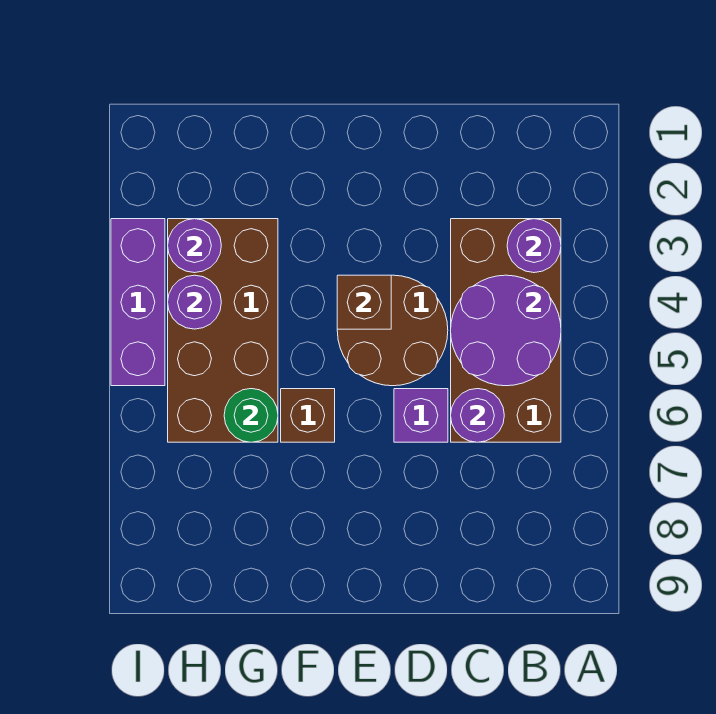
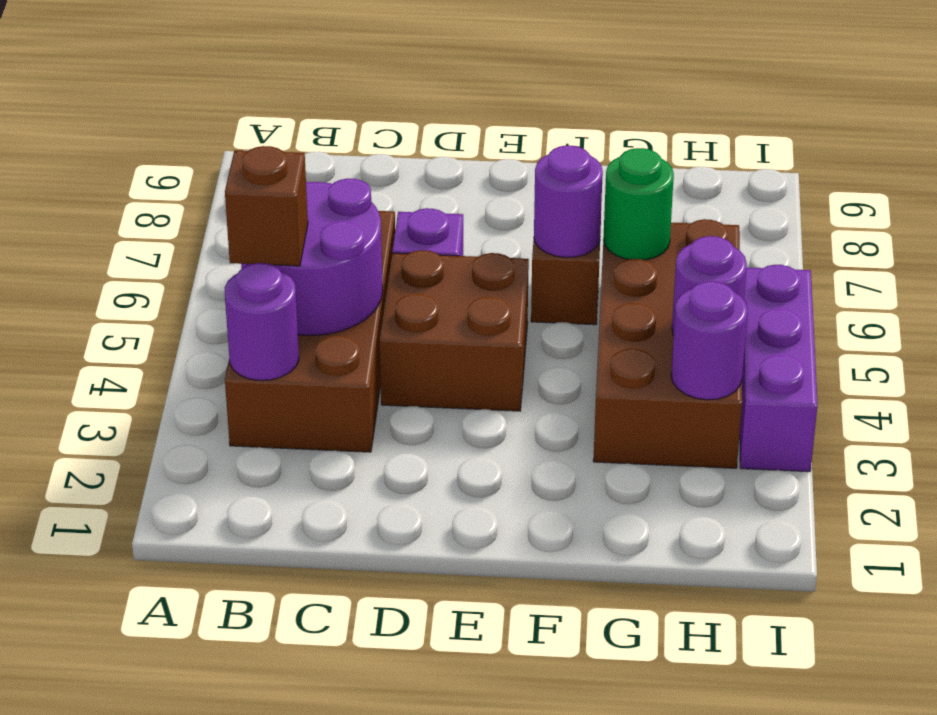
purple 1x1 round brick [451,389,504,442] -> purple 1x1 round brick moved to [534,145,603,258]
brown 2x2 round brick [337,275,448,386] -> brown 2x2 brick [379,250,529,411]
brown 1x1 brick [337,275,391,329] -> brown 1x1 brick moved to [225,146,308,266]

